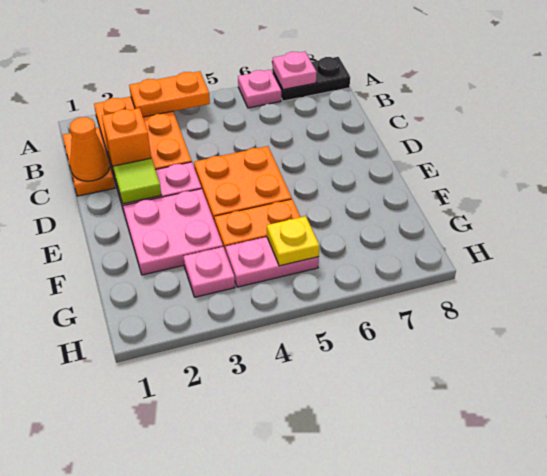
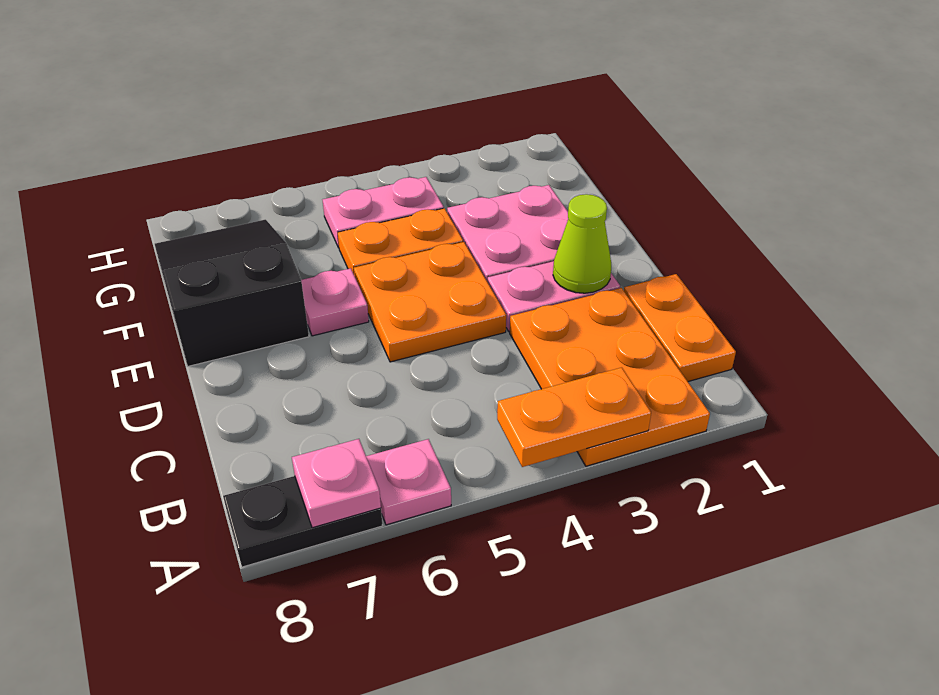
orange 1x1 cone [70,117,110,181] -> none
orange 1x1 brick [102,108,151,172] -> none
lime 1x1 tile [113,158,161,204] -> lime 1x1 cone [553,194,611,293]
none -> black 2x3 slope [155,220,309,366]
pink 1x1 plate [183,247,235,297] -> pink 1x1 plate moved to [301,268,369,336]
yellow 1x1 plate [267,216,319,266] -> none

